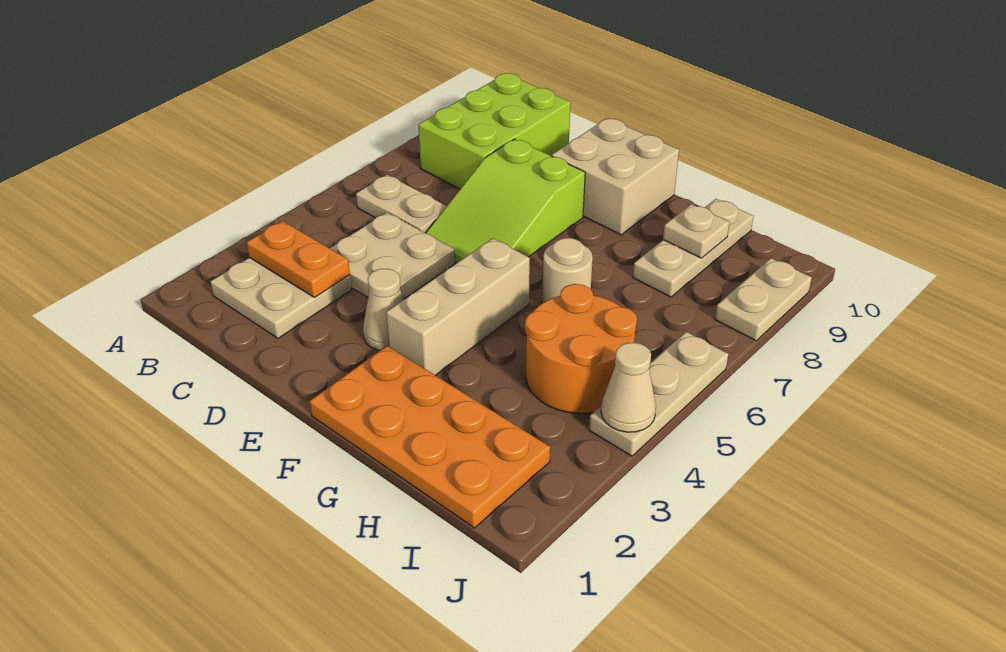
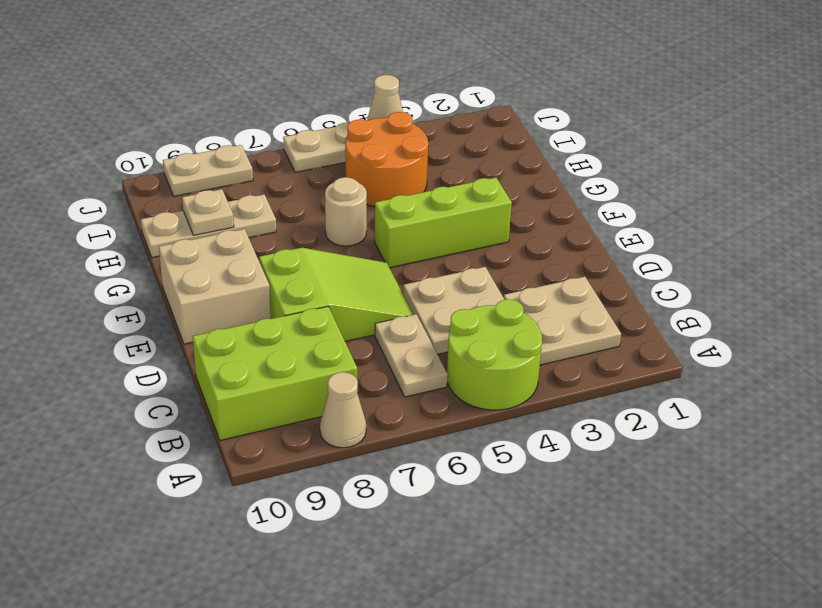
none -> lime 2x2 round brick [447,299,542,410]
orange 1x2 plate [247,221,350,297] -> none
tan 1x1 cone [363,269,404,350] -> tan 1x1 cone moved to [320,372,366,448]
orange 2x4 plate [310,346,550,528] -> none
tan 1x3 brick [386,238,530,375] -> lime 1x3 brick [375,178,512,268]

